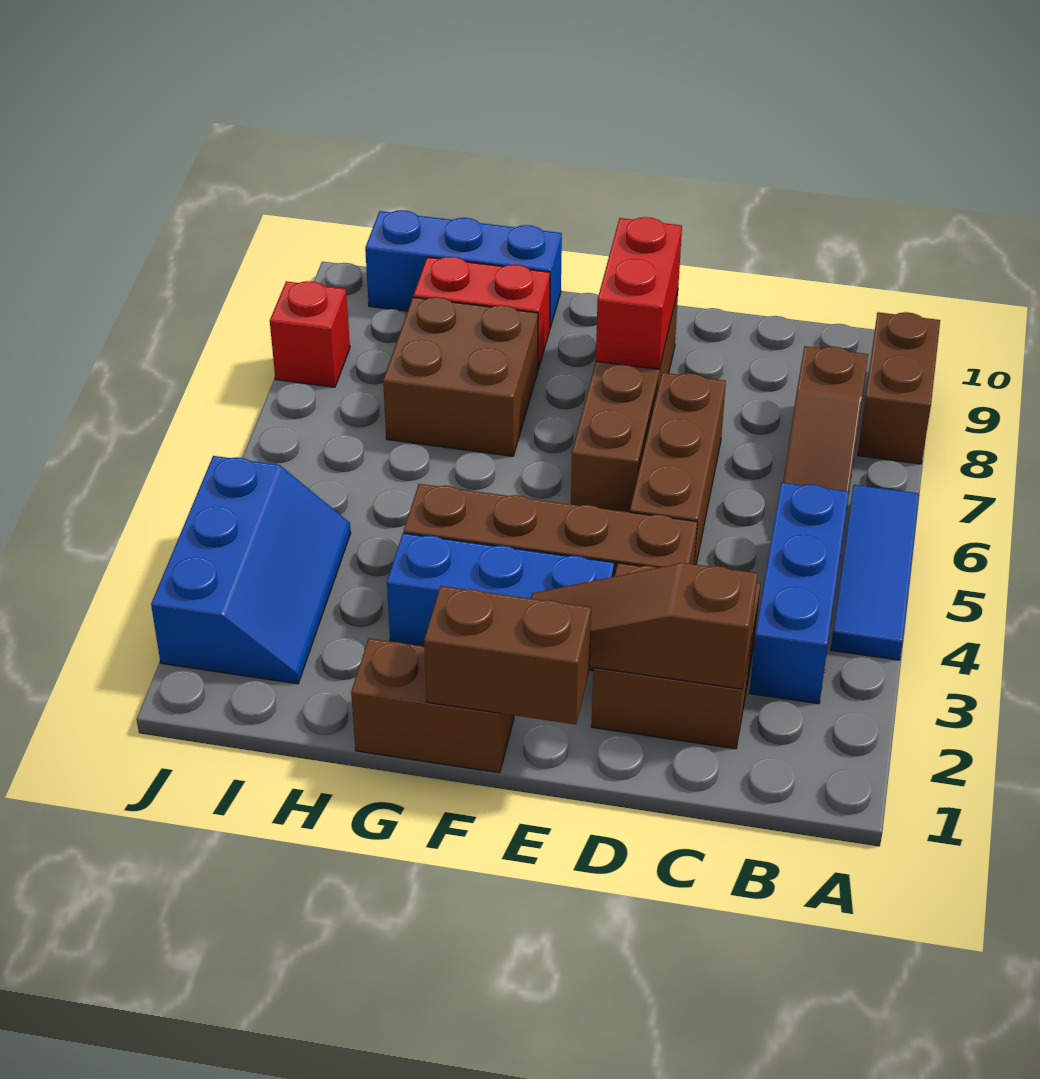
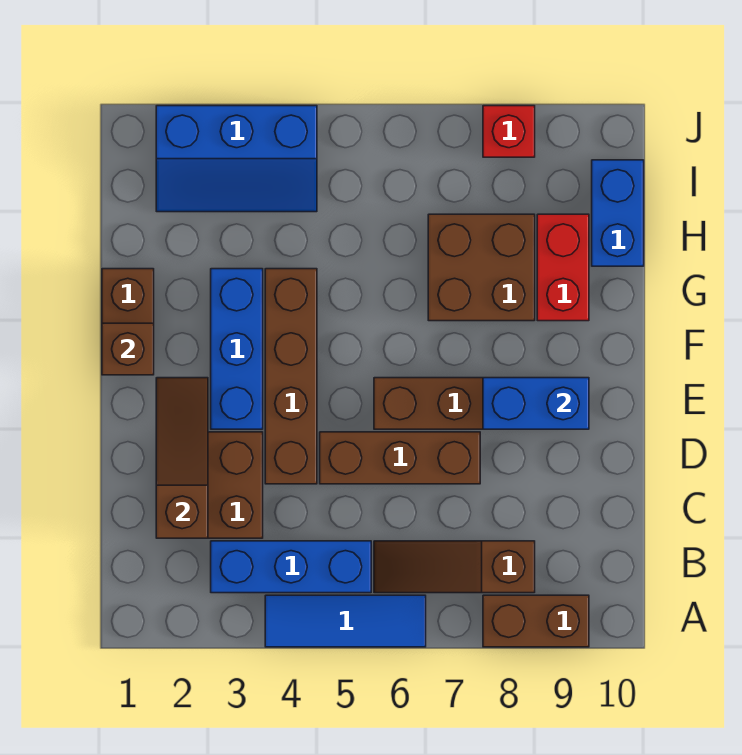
brown 1x2 brick [424,586,591,724] -> brown 1x1 brick [102,323,154,375]
red 1x2 brick [596,217,682,369] -> blue 1x2 brick [483,378,589,429]
blue 1x3 brick [365,210,562,328] -> blue 1x2 brick [592,160,644,266]

